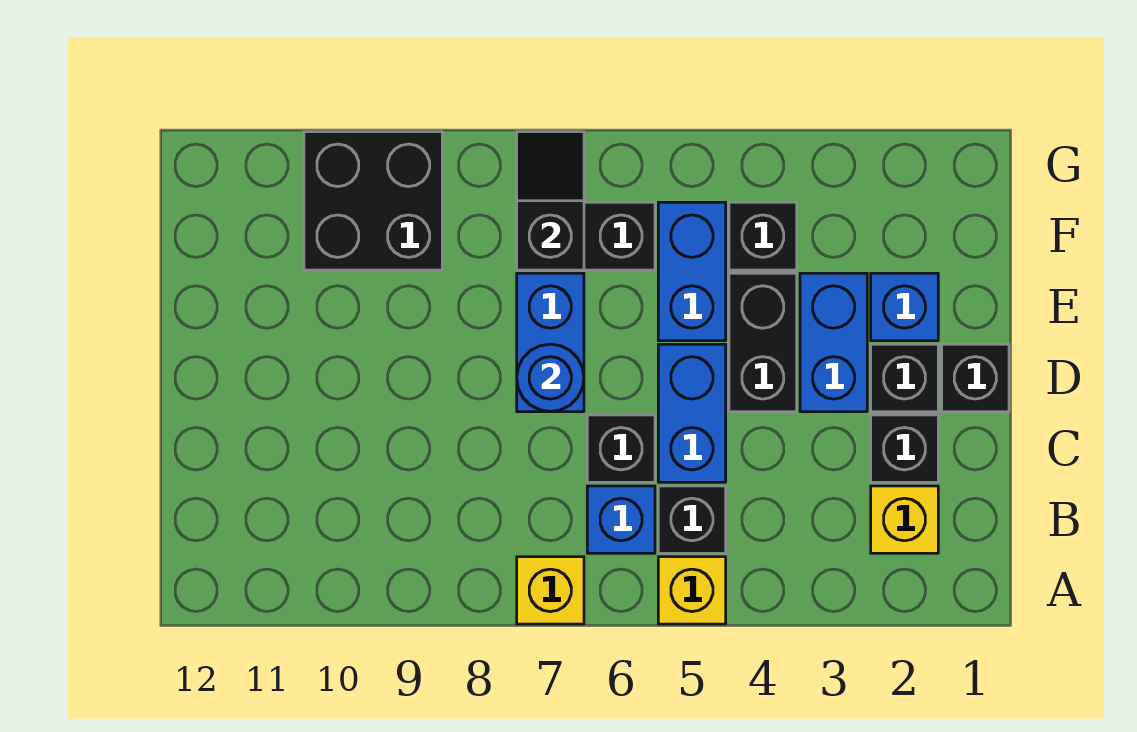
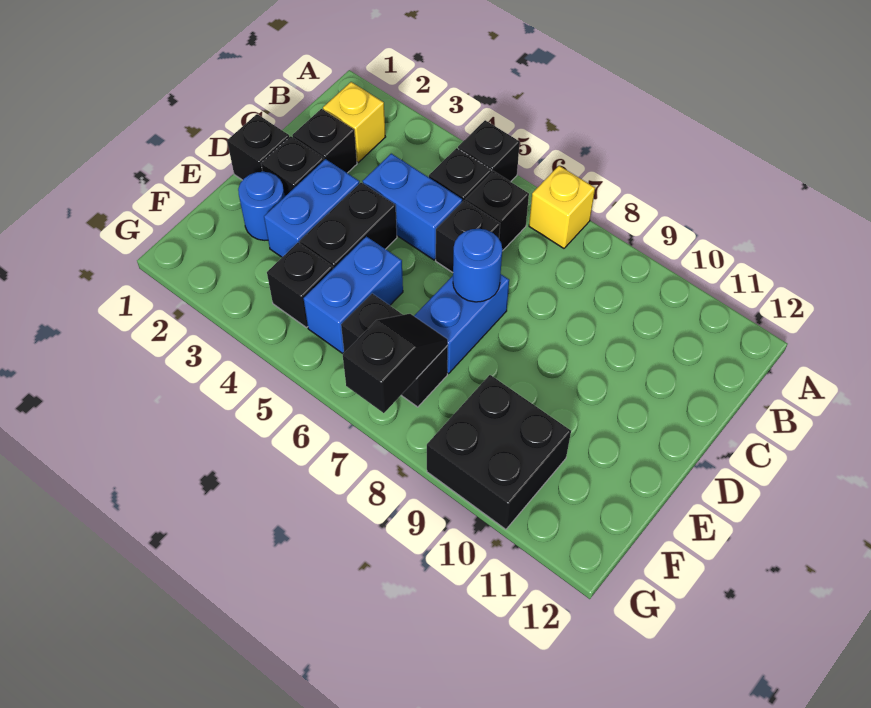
yellow 1x1 brick [658,557,726,624] -> black 1x1 brick [458,120,520,182]
blue 1x1 brick [587,486,655,553] -> black 1x1 brick [466,171,529,251]
blue 1x2 brick [658,344,726,482] -> blue 1x2 brick turned to [363,154,462,260]
blue 1x1 brick [871,273,938,341] -> blue 1x1 round brick [238,172,285,240]
black 1x2 slope [517,132,584,270] -> black 1x2 slope turned to [343,314,448,413]

